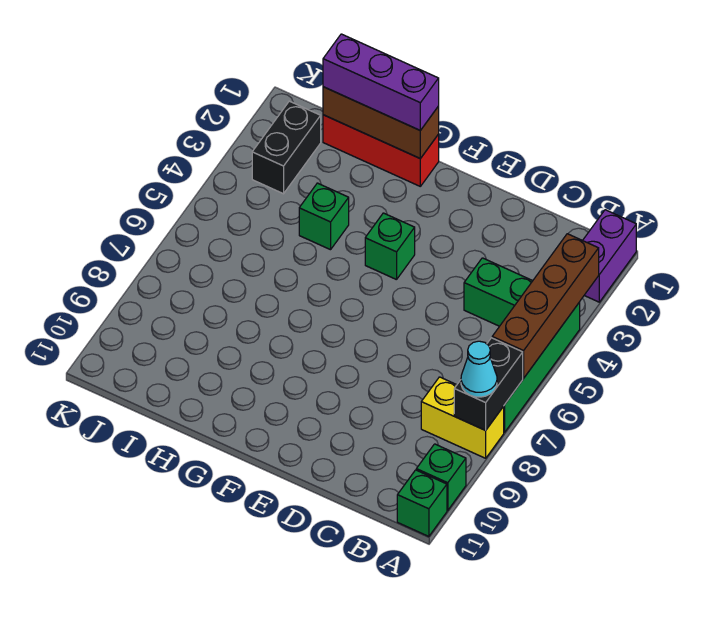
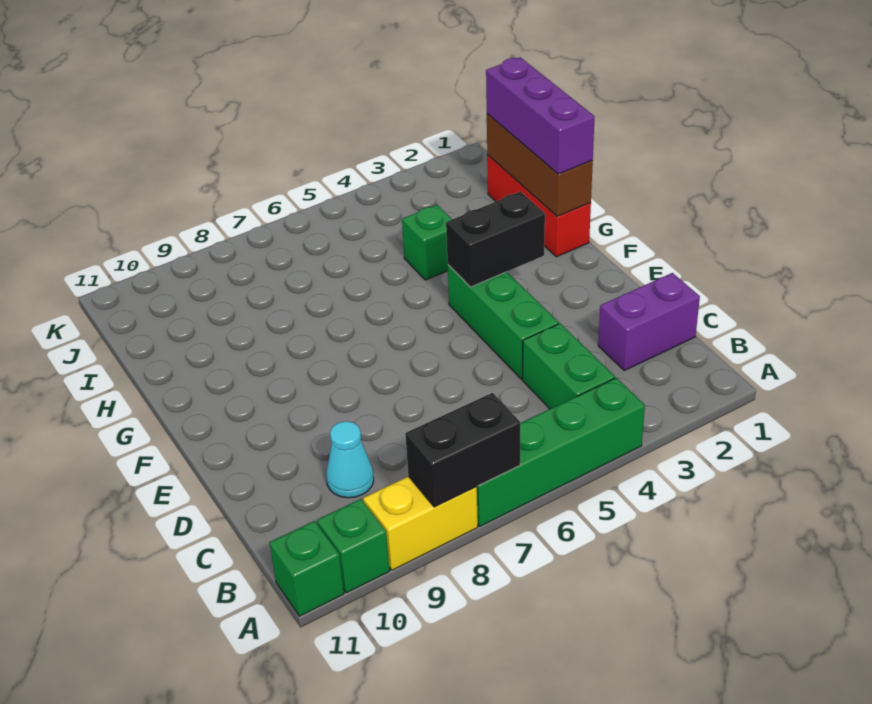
purple 1x2 brick [583,210,636,302] -> purple 1x2 brick moved to [598,273,700,370]
brown 1x4 brick [492,234,599,378] -> none
yellow 1x2 brick [421,377,504,458] -> yellow 1x2 brick turned to [363,476,478,570]
cyan 1x1 cone [461,341,497,397] -> cyan 1x1 cone moved to [326,421,374,498]
green 1x1 brick [365,213,415,280] -> green 1x3 brick [448,265,559,379]
black 1x2 brick [252,101,321,194] -> black 1x2 brick moved to [446,192,545,287]

